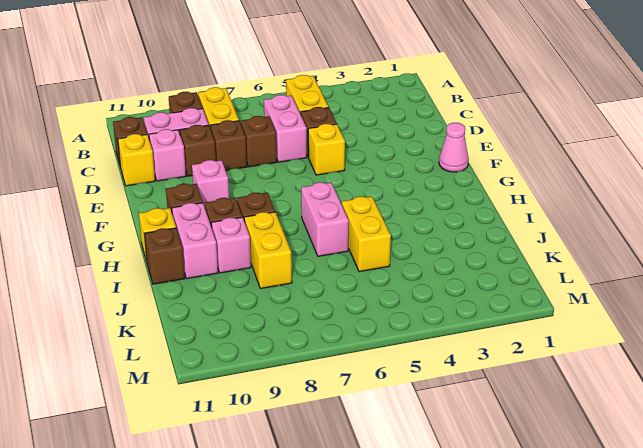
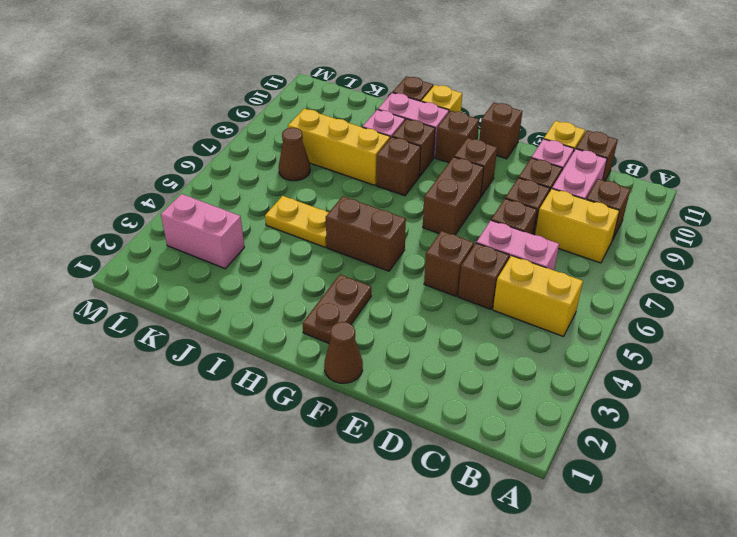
yellow 1x1 brick [308,124,345,175] -> brown 1x1 brick [424,231,474,296]
pink 1x1 cone [439,123,469,172] -> brown 1x1 cone [324,322,363,383]
none -> brown 1x2 brick [423,157,484,235]
pink 1x1 brick [192,160,229,207] -> brown 1x1 brick [454,138,497,196]
none -> brown 1x1 brick [479,103,522,159]
none -> brown 1x2 plate [302,275,371,343]
none -> brown 1x2 brick [326,196,406,271]
pink 1x2 brick [301,182,349,256] -> pink 1x2 brick moved to [161,194,244,269]
yellow 1x2 brick [342,196,391,272] -> yellow 1x2 plate [265,196,329,247]
yellow 1x2 brick [244,212,292,289] -> yellow 1x3 brick [288,109,390,185]
none -> brown 1x1 cone [279,128,310,181]

